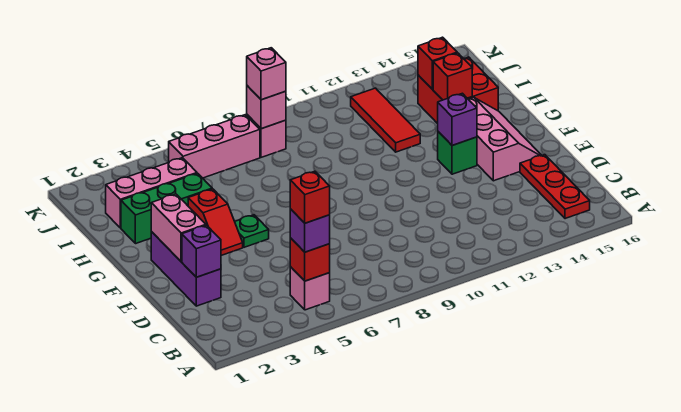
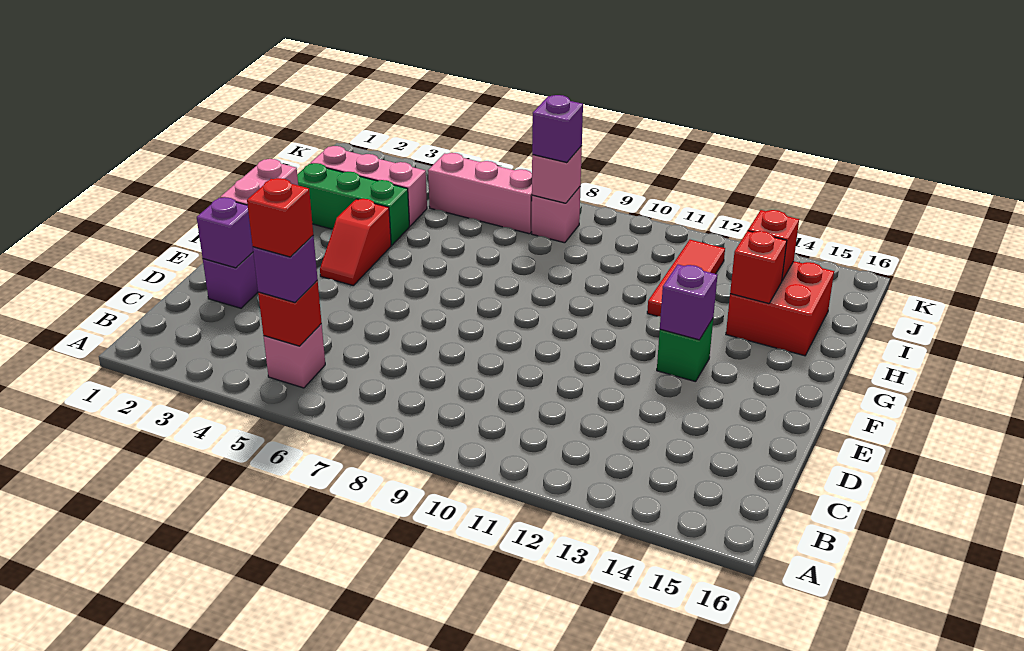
red 1x3 plate [520,155,590,219] -> none
pink 2x3 slope [468,97,542,181] -> none
green 1x1 plate [235,215,269,247] -> none
pink 1x1 brick [247,48,286,100] -> purple 1x1 brick [532,95,583,163]

